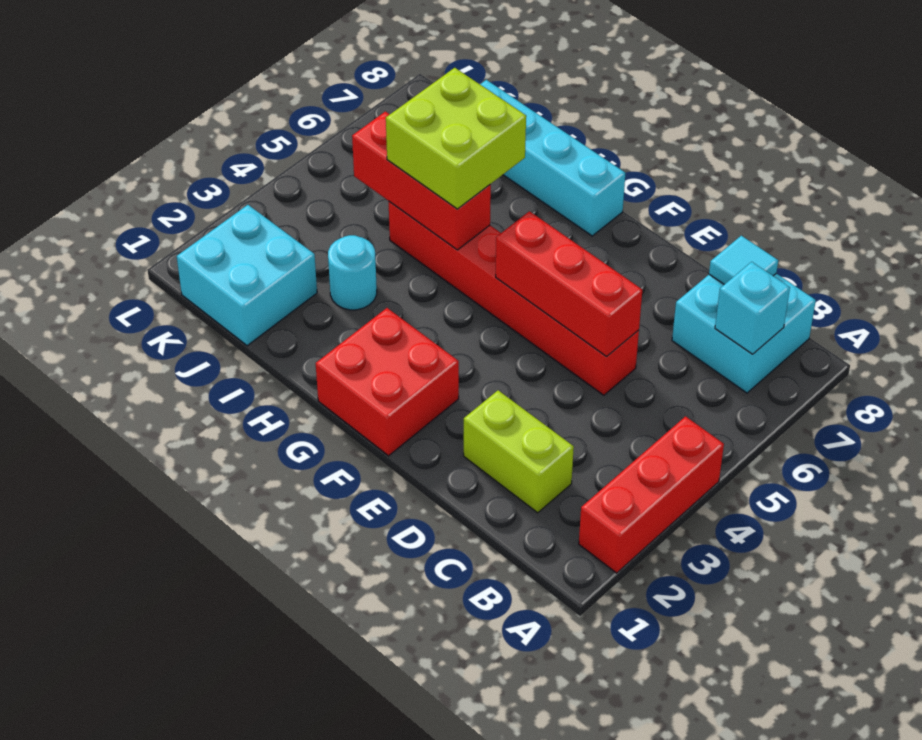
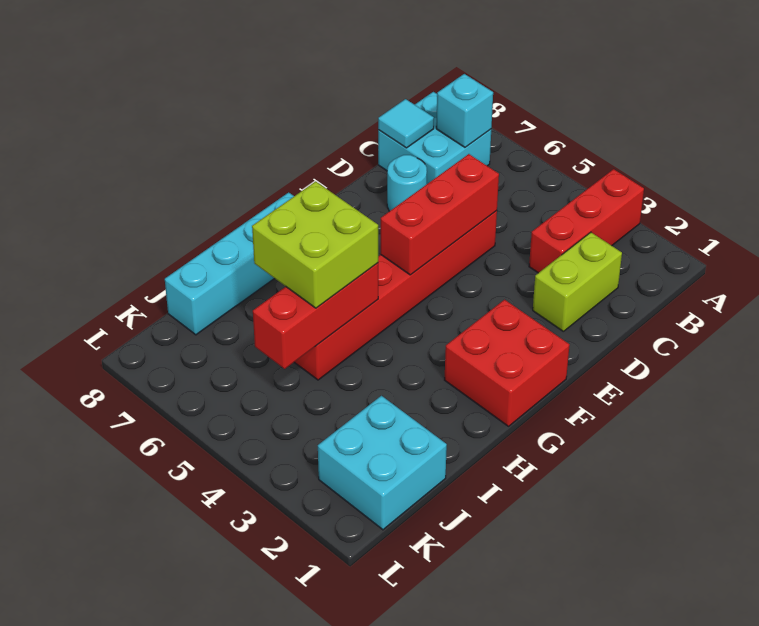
red 1x3 brick [579,416,724,573] -> red 1x3 brick turned to [529,169,644,273]
cyan 1x1 round brick [328,235,377,310] -> cyan 1x1 round brick moved to [387,155,427,211]

